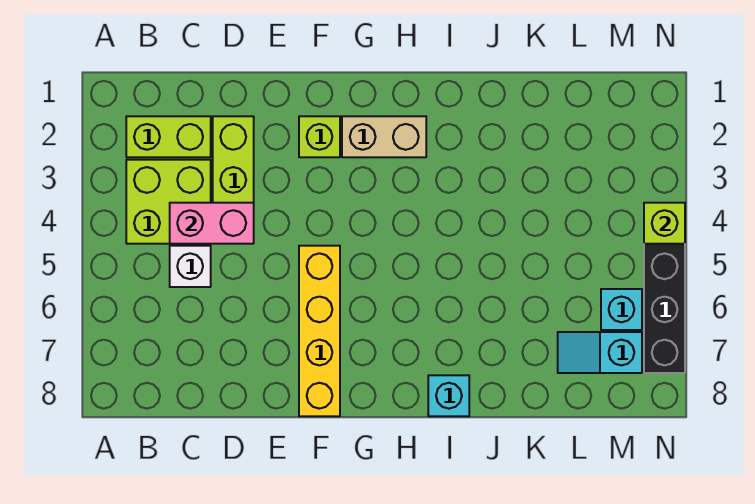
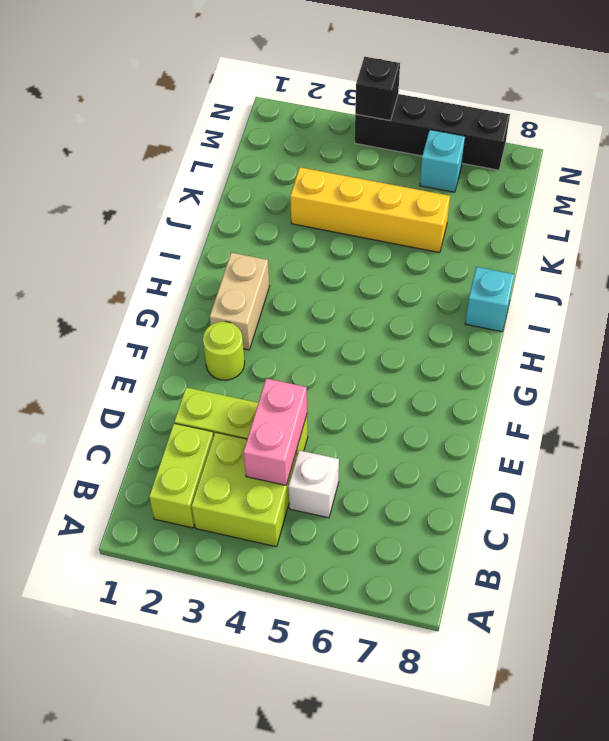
lime 1x1 brick [299,116,340,157] -> lime 1x1 round brick [203,322,245,380]
yellow 1x4 brick [299,246,340,416] -> yellow 1x4 brick moved to [290,167,450,253]
cyan 1x2 slope [558,332,642,373] -> none
lime 1x1 brick [644,203,685,244] -> black 1x1 brick [355,57,400,120]

